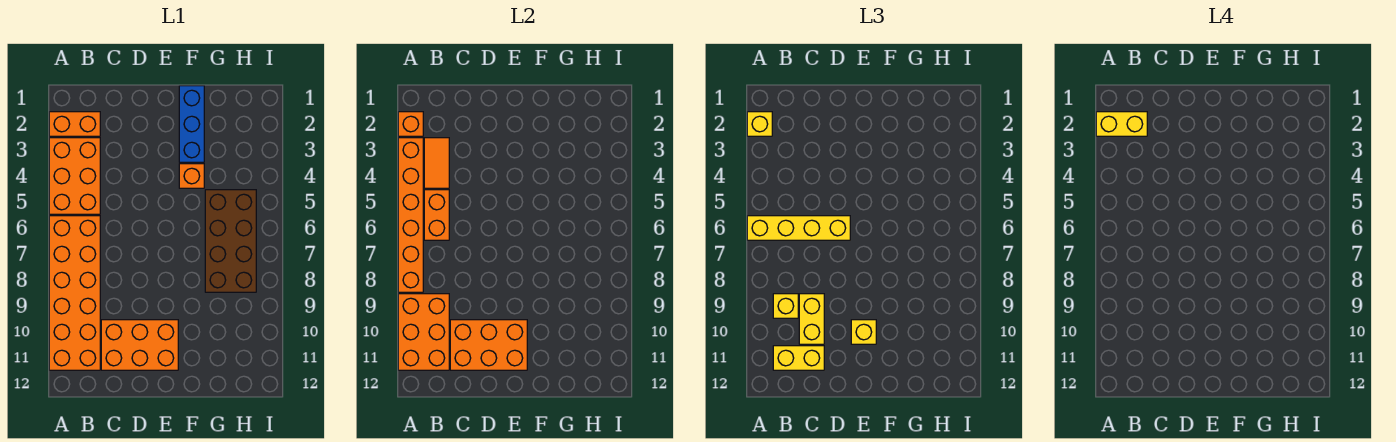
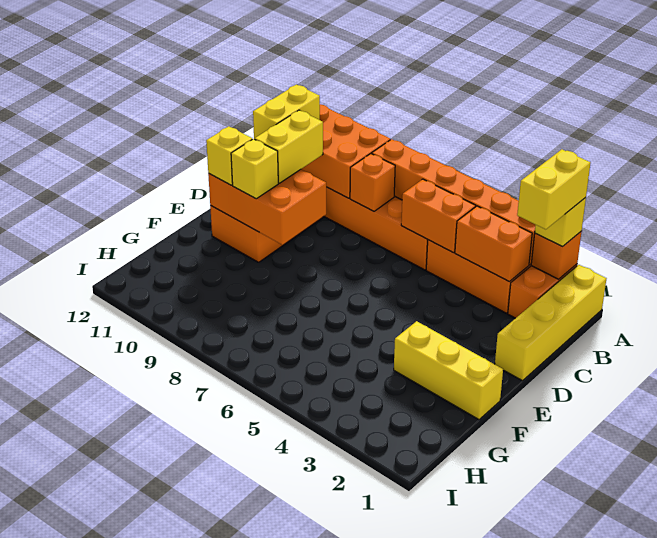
yellow 1x4 brick [747,216,850,240] -> yellow 1x4 brick moved to [495,265,606,381]
orange 1x2 tile [424,138,449,188] -> orange 1x2 brick [455,206,532,282]
yellow 1x1 brick [773,294,798,318] -> yellow 1x1 brick moved to [206,126,252,185]
yellow 1x2 brick [799,294,824,344] -> yellow 1x2 brick turned to [255,110,323,183]
orange 2x3 brick [450,320,527,370] -> orange 2x3 brick turned to [208,169,326,245]
blue 1x3 brick [179,86,204,162] -> yellow 1x3 brick [394,321,503,419]
orange 1x1 brick [179,164,204,188] -> orange 1x1 brick moved to [350,154,395,211]
brown 2x4 brick [205,190,256,292] -> none

